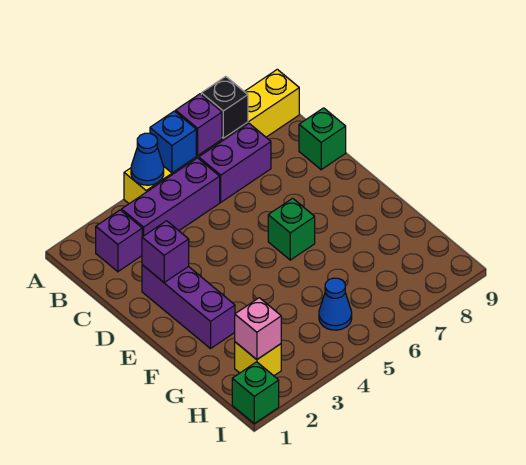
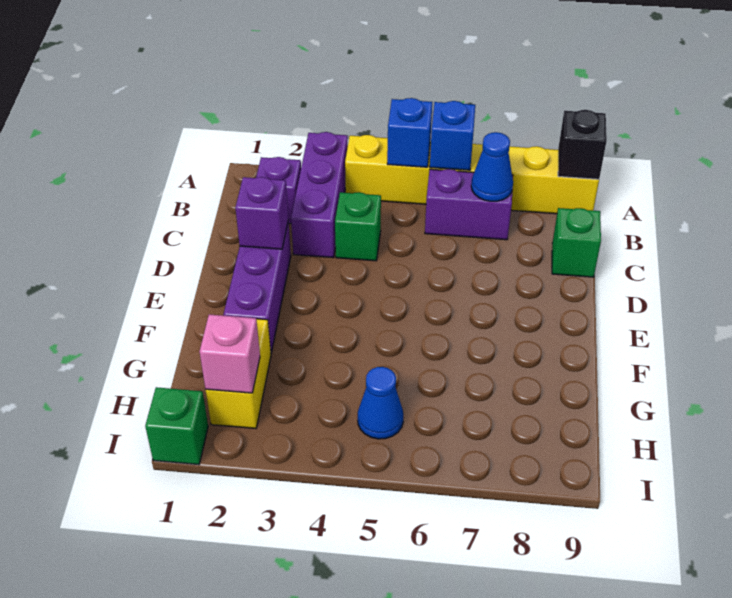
blue 1x1 cone [131,133,164,185] -> blue 1x1 cone moved to [471,132,513,201]
purple 1x1 brick [176,94,222,155] -> blue 1x1 brick [430,101,475,170]
black 1x1 brick [201,77,248,138] -> black 1x1 brick moved to [558,110,607,179]
purple 1x3 brick [122,158,220,237] -> purple 1x3 brick turned to [291,132,348,258]
green 1x1 brick [268,198,315,260] -> green 1x1 brick moved to [335,192,381,261]
yellow 1x1 brick [235,342,281,376] -> yellow 1x2 brick [206,319,271,428]

